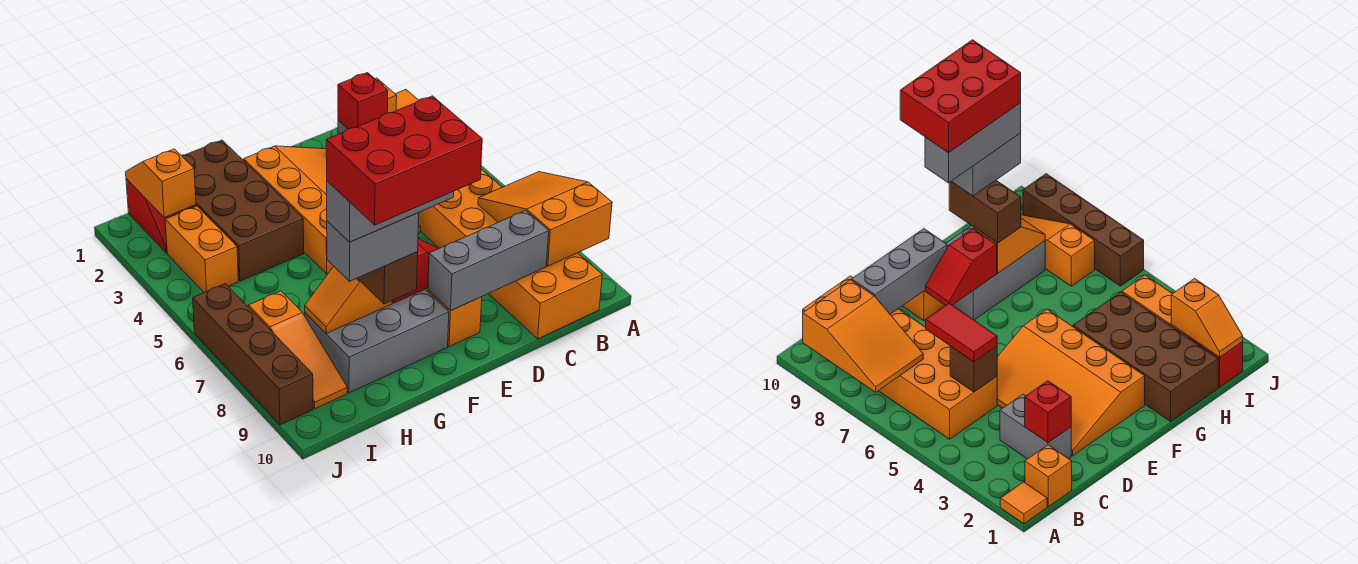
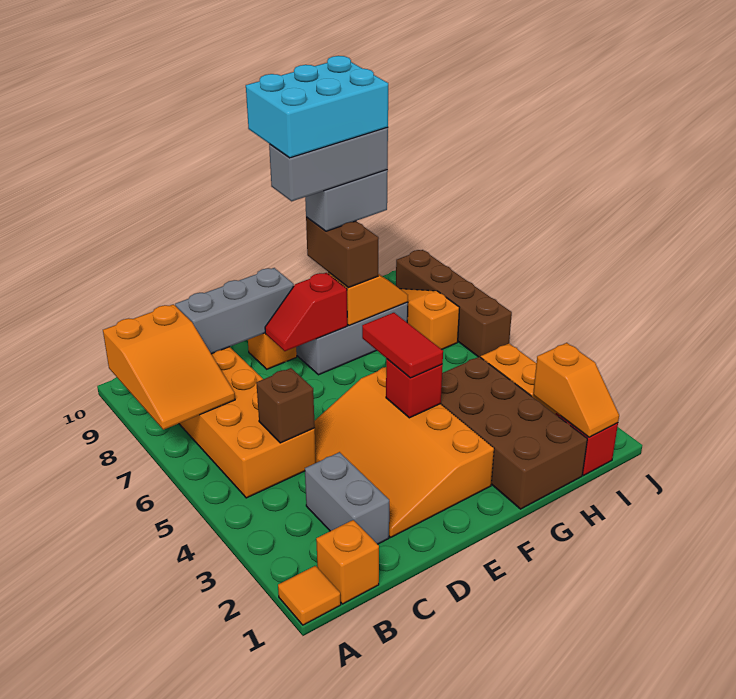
red 1x1 brick [338,73,388,129] -> red 1x1 brick moved to [386,359,443,418]
red 1x2 tile [926,303,997,362] -> red 1x2 tile moved to [362,313,443,378]
red 2x3 brick [326,96,482,225] -> cyan 2x3 brick [246,56,388,158]

